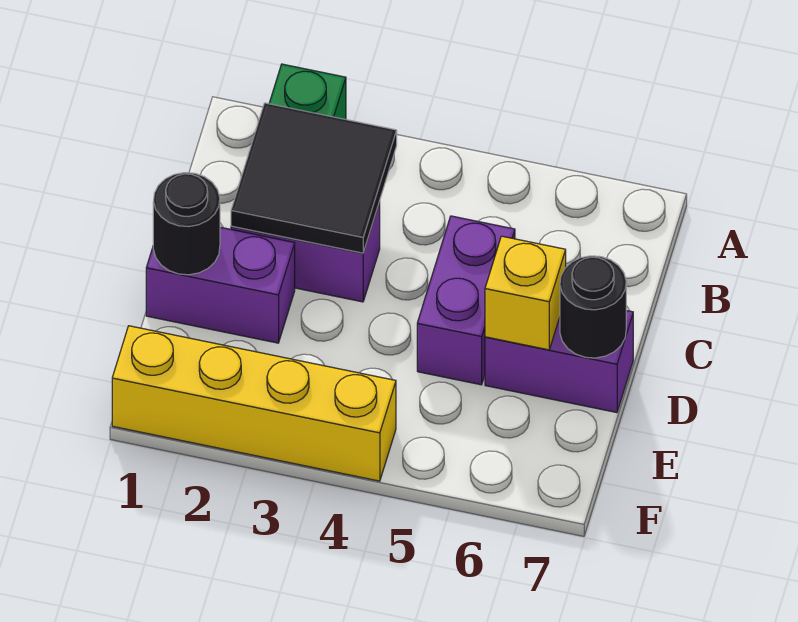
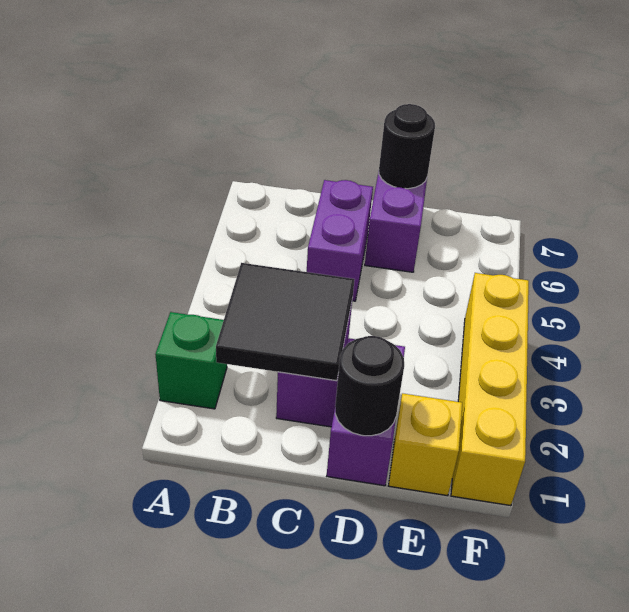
purple 1x2 brick [417,216,515,385] -> purple 1x2 brick turned to [307,180,373,301]
yellow 1x1 brick [485,236,566,350] -> yellow 1x1 brick moved to [389,393,462,496]

